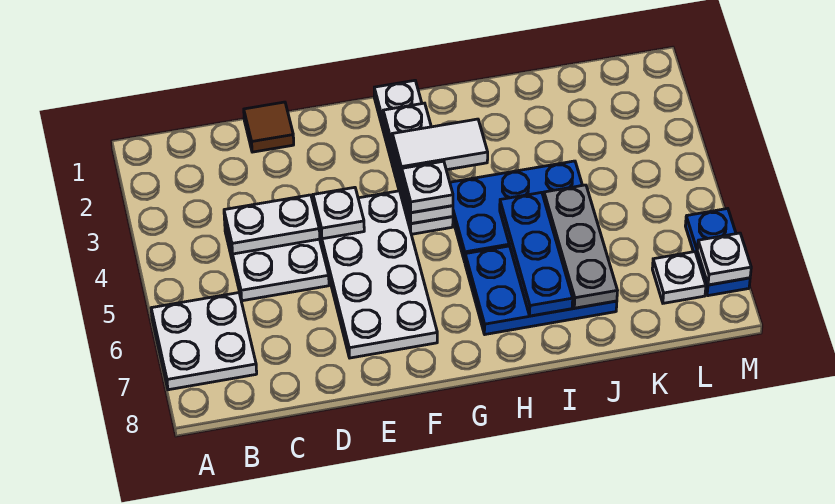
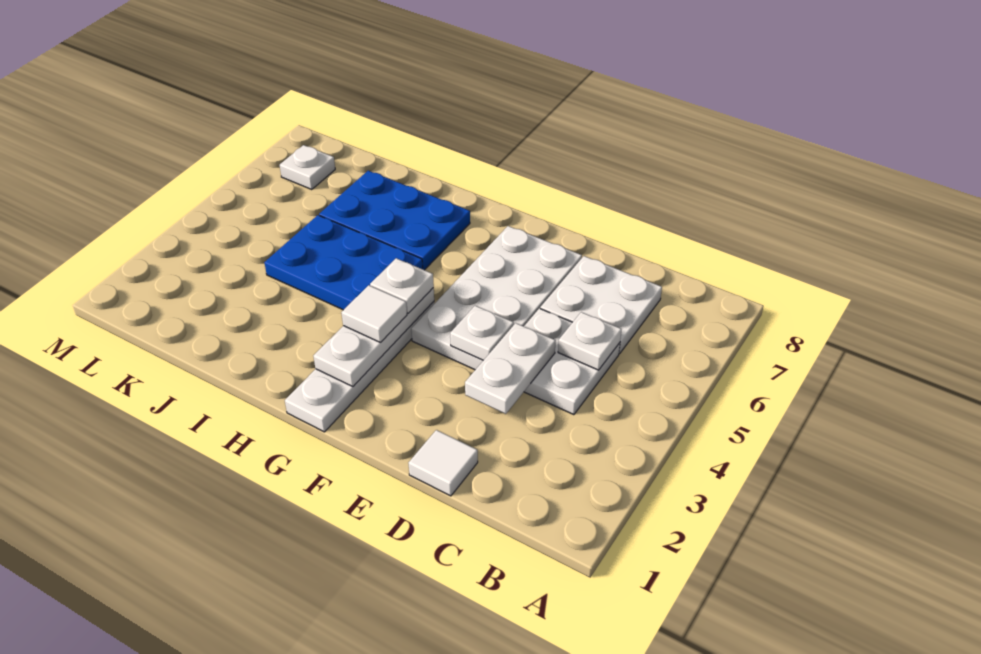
white 2x2 plate [151,293,257,390] -> white 2x2 plate moved to [540,256,662,354]
white 1x2 plate [224,195,320,254] -> white 1x2 plate turned to [465,323,556,414]
brown 1x1 tile [244,102,294,152] -> white 1x1 tile [409,430,478,496]
white 1x2 tile [392,119,488,177] -> white 1x1 tile [341,285,407,342]
blue 1x3 plate [500,192,573,316] -> none
grey 1x3 plate [544,185,618,308] -> none
blue 1x2 plate [685,209,750,296] -> none
white 1x1 plate [697,233,751,285] -> white 1x1 plate moved to [558,312,621,370]

